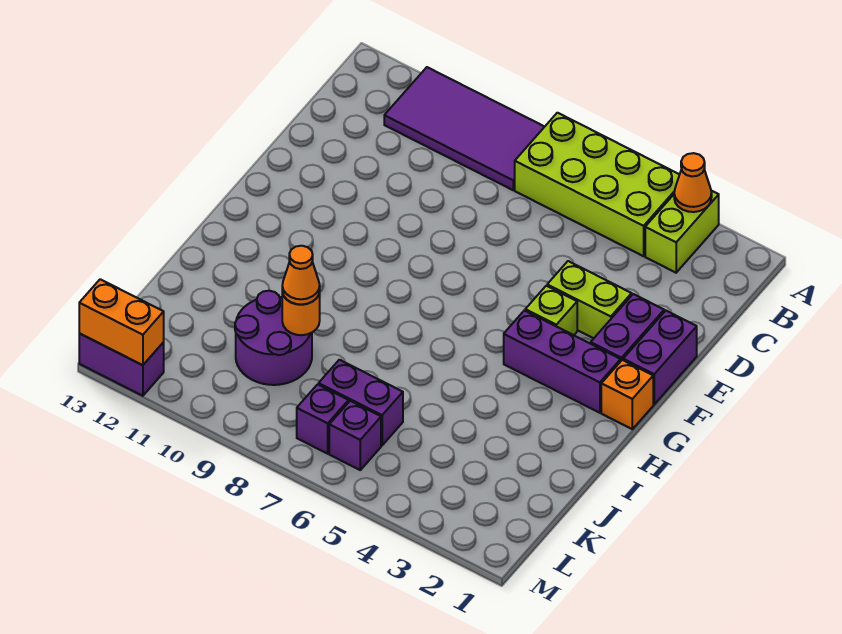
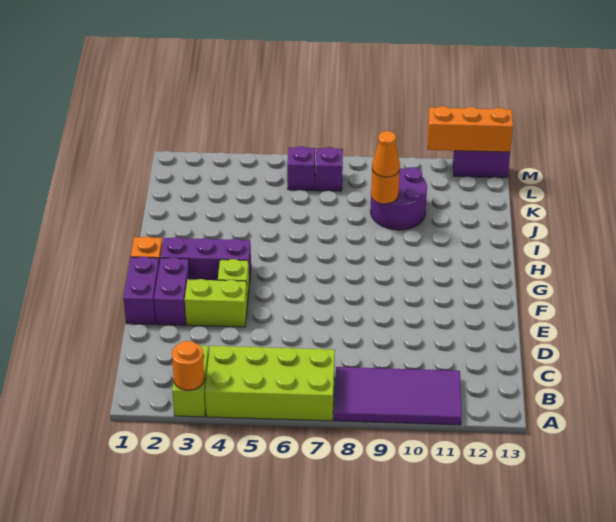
orange 1x1 cone [674,153,712,212] -> orange 1x1 round brick [172,341,204,391]
purple 1x2 brick [319,360,403,445] -> none
orange 1x2 brick [79,279,164,365] -> orange 1x3 brick [428,106,513,152]

